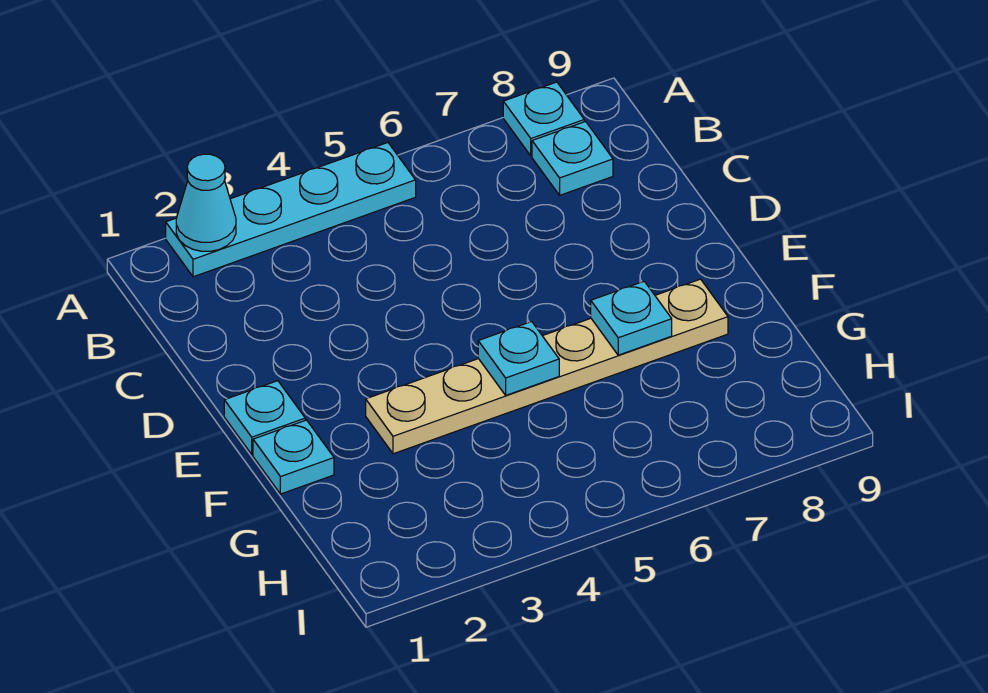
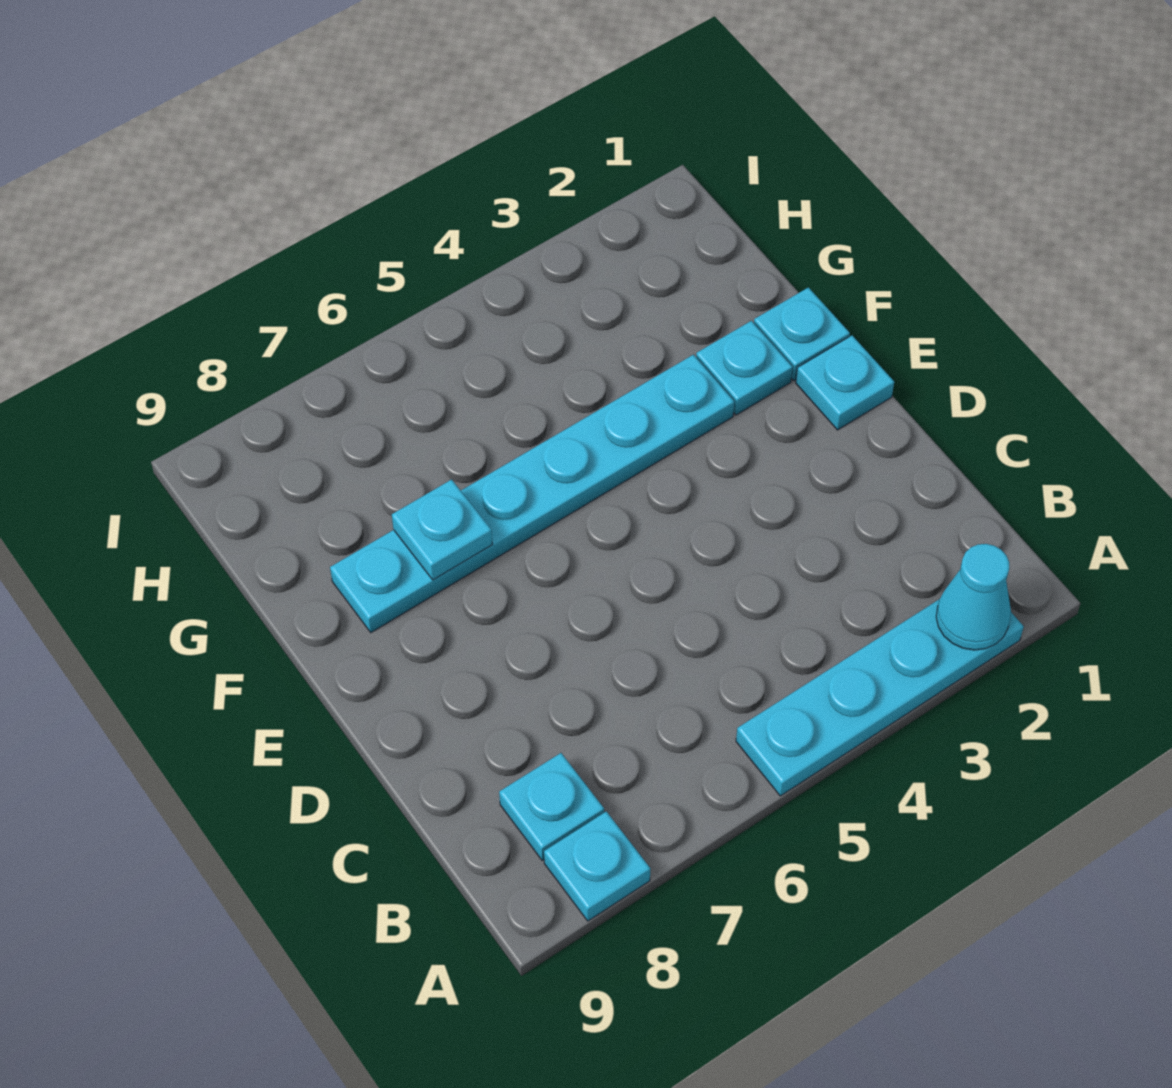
tan 1x6 plate [366,279,728,454] -> cyan 1x6 plate [330,355,734,632]
cyan 1x1 plate [478,322,559,395] -> cyan 1x1 plate moved to [696,321,793,415]

